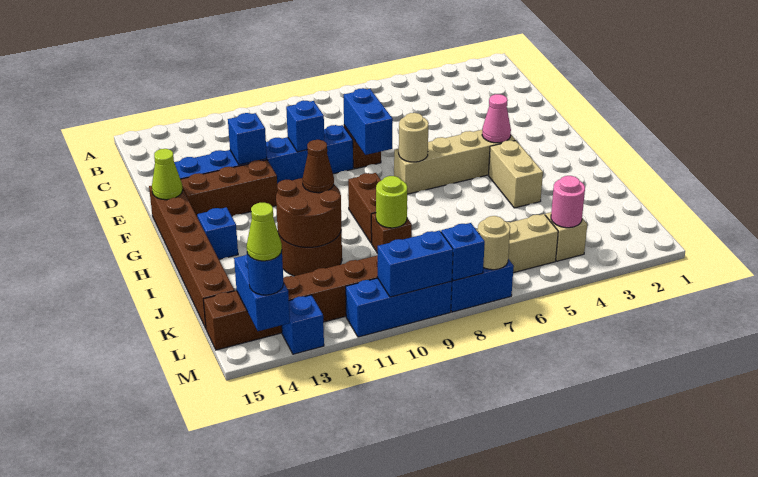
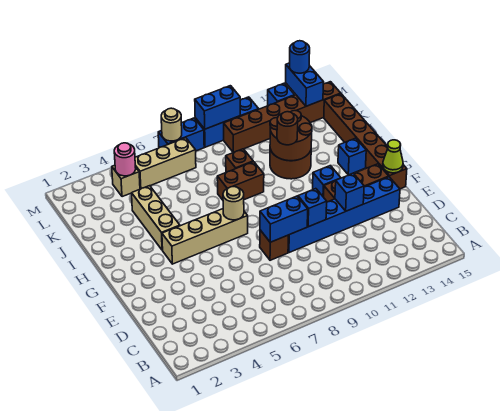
blue 1x2 brick [344,88,393,155] -> blue 1x2 brick turned to [260,196,308,242]
pink 1x1 cone [482,94,511,143] -> none
tan 1x2 brick [489,140,543,208] -> tan 1x3 brick [132,186,180,250]
brown 1x2 brick [348,173,381,243] -> brown 1x2 brick turned to [217,162,264,200]
brown 1x1 cone [302,140,334,193] -> brown 1x1 round brick [277,112,298,145]
lime 1x1 round brick [376,176,407,228] -> none
blue 1x1 brick [441,223,485,281] -> blue 1x1 brick moved to [313,166,341,197]
lime 1x1 cone [247,203,282,261] -> none

